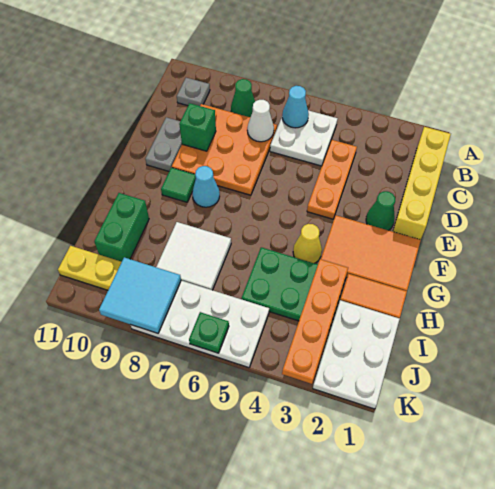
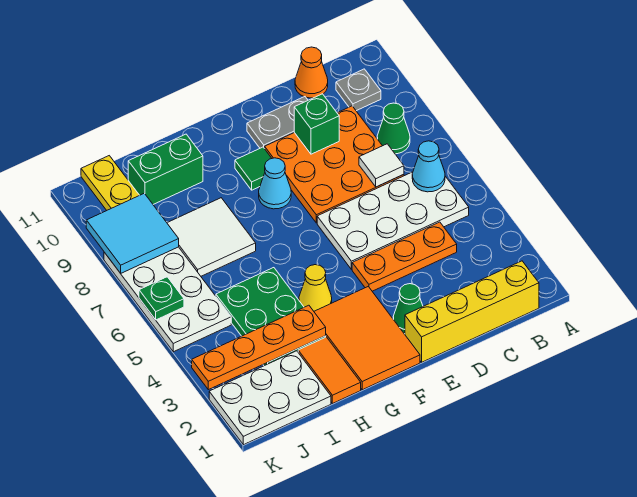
white 2x2 plate [270,110,338,166] -> white 2x4 plate [317,172,469,269]
white 1x1 cone [247,100,274,142] -> white 1x1 tile [359,144,404,187]
none -> orange 1x1 cone [295,47,328,98]

